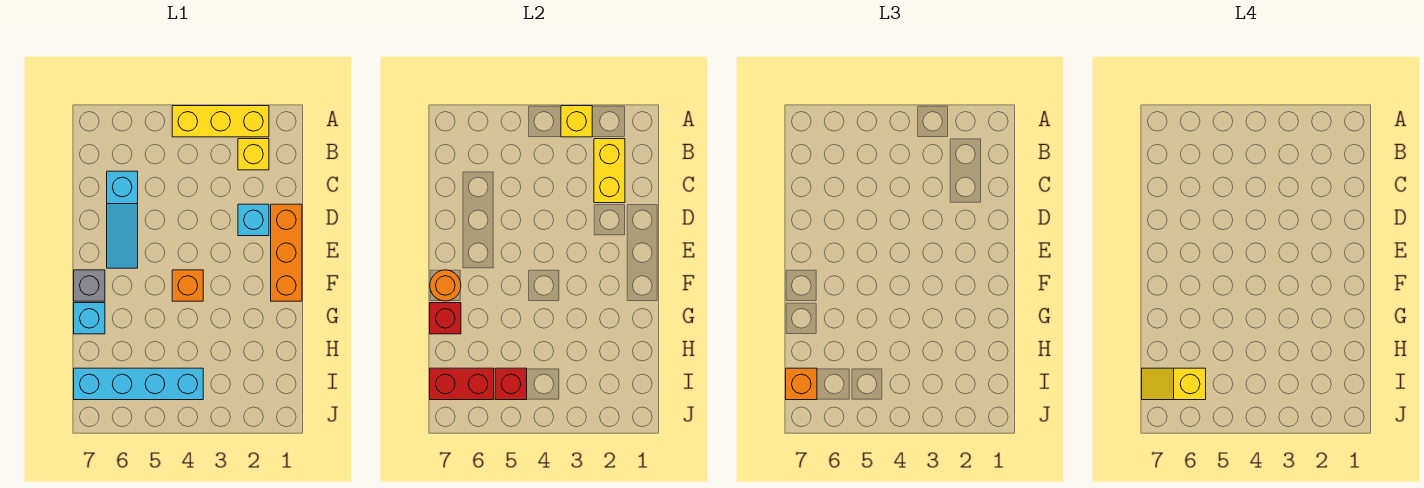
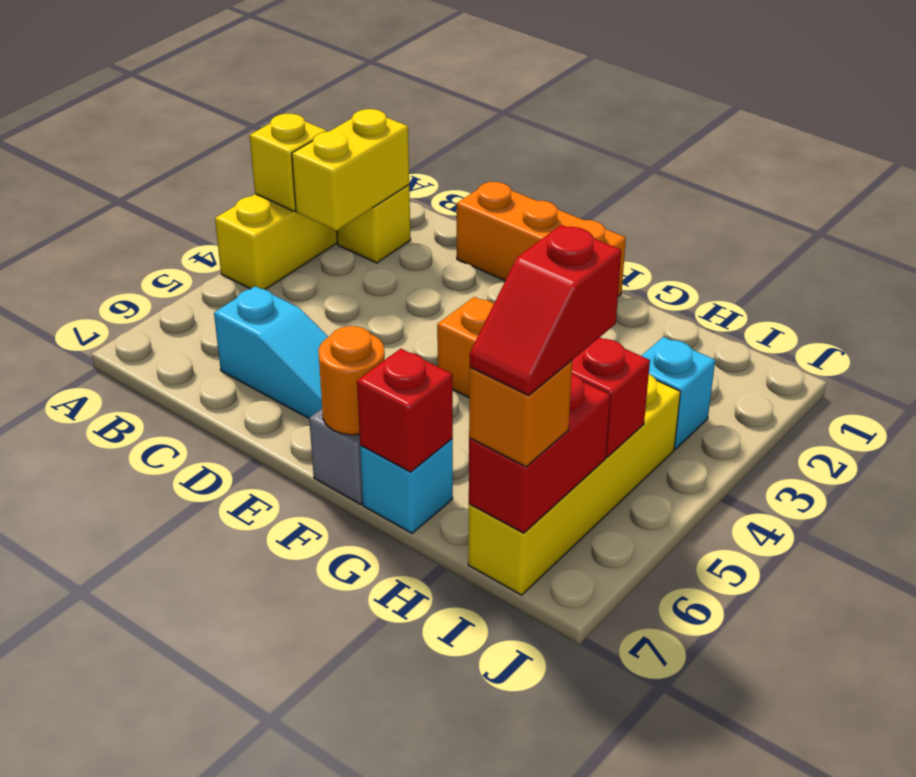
yellow 1x2 brick [594,139,625,203] -> yellow 1x2 brick turned to [292,109,409,231]
cyan 1x1 brick [238,204,269,236] -> cyan 1x1 brick moved to [642,337,715,449]
cyan 1x4 brick [74,368,203,400] -> yellow 1x4 brick [468,374,680,595]
yellow 1x2 slope [1142,368,1206,400] -> red 1x2 slope [470,225,621,395]

